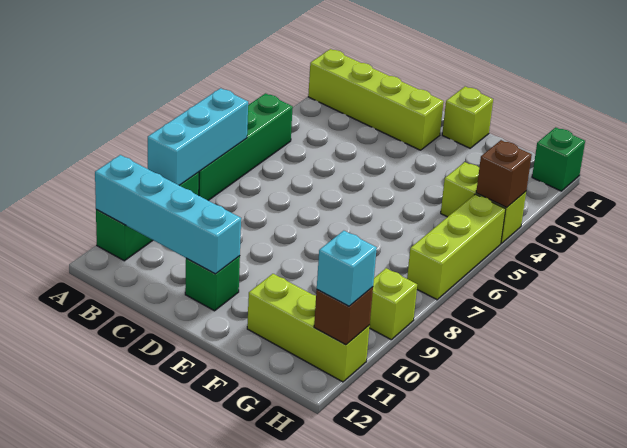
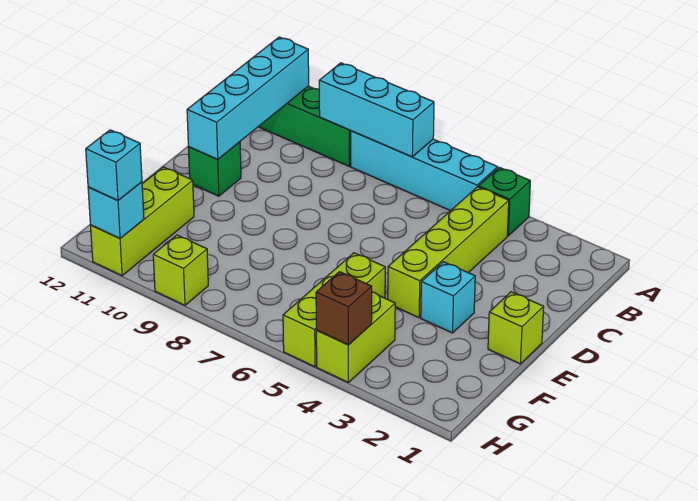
lime 1x4 brick [308,49,444,150] -> lime 1x4 brick moved to [388,187,509,318]
green 1x4 brick [199,93,293,201] -> cyan 1x4 brick [351,131,498,211]
none -> cyan 1x1 brick [421,262,475,333]
green 1x1 brick [532,127,585,191] -> green 1x1 brick moved to [479,168,530,236]
lime 1x3 brick [407,194,506,300] -> lime 1x3 brick turned to [283,253,385,367]
brown 1x1 brick [314,287,373,345] -> cyan 1x1 brick [88,182,144,238]

